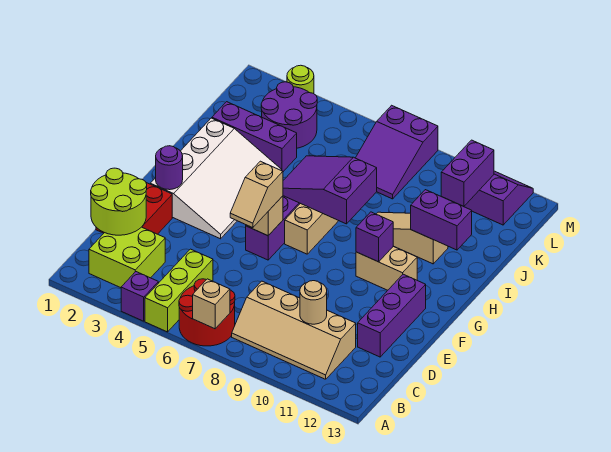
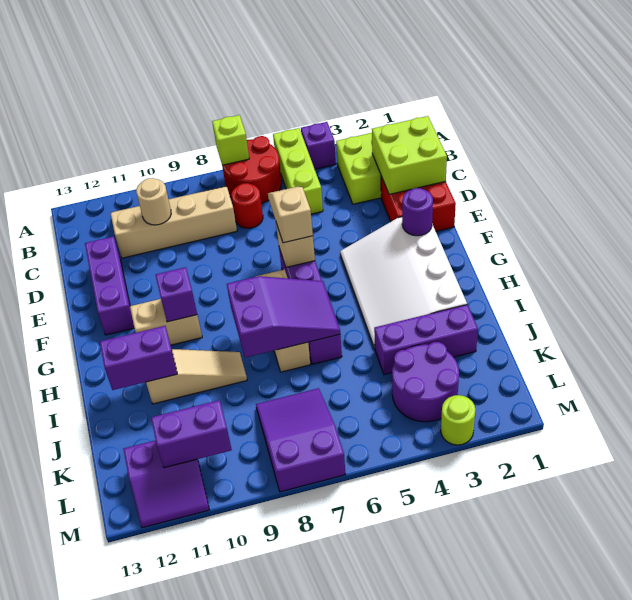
tan 1x1 brick [193,279,230,329] -> lime 1x1 brick [212,115,249,165]
lime 2x2 round brick [91,168,147,235] -> lime 2x2 brick [372,116,447,194]
none -> red 1x1 round brick [231,183,263,228]
purple 1x2 brick [441,140,494,206] -> purple 1x2 brick turned to [151,400,232,468]

